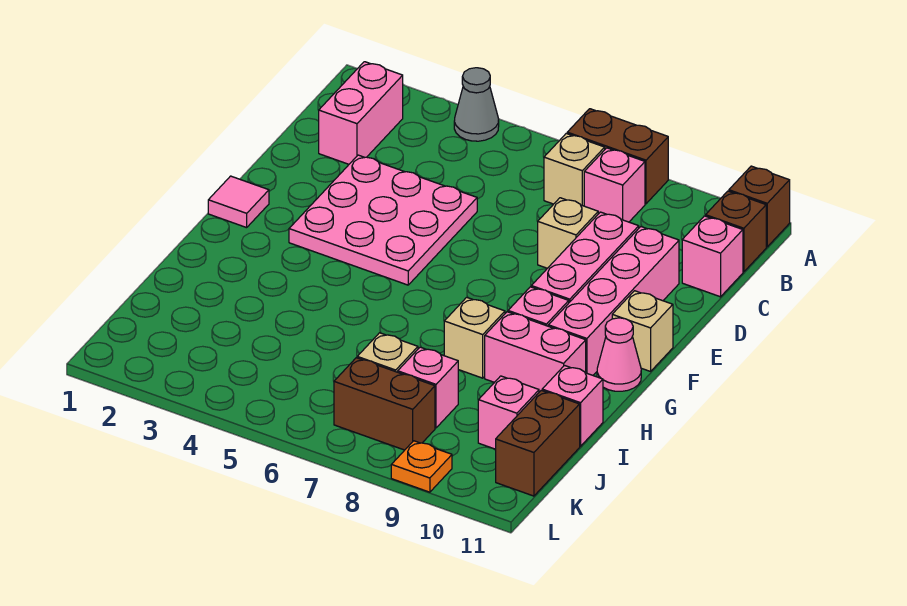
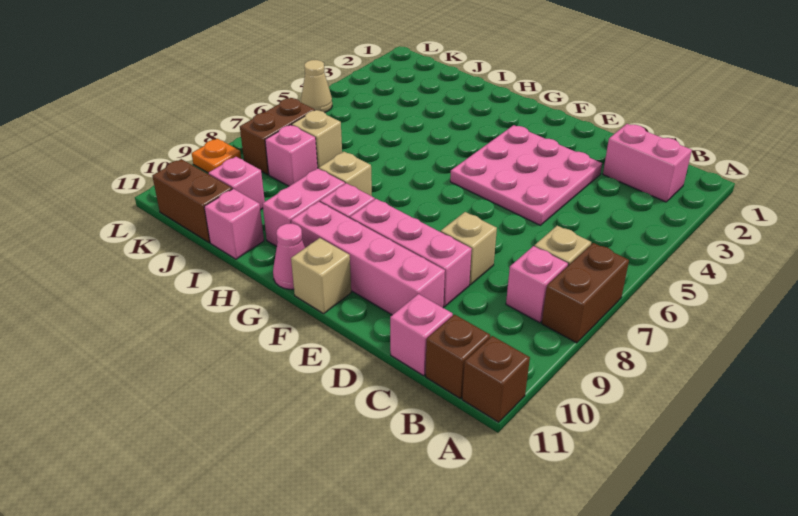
grey 1x1 cone [454,68,499,141] -> none
pink 1x1 tile [208,176,269,228] -> none
none -> tan 1x1 cone [301,60,332,113]

